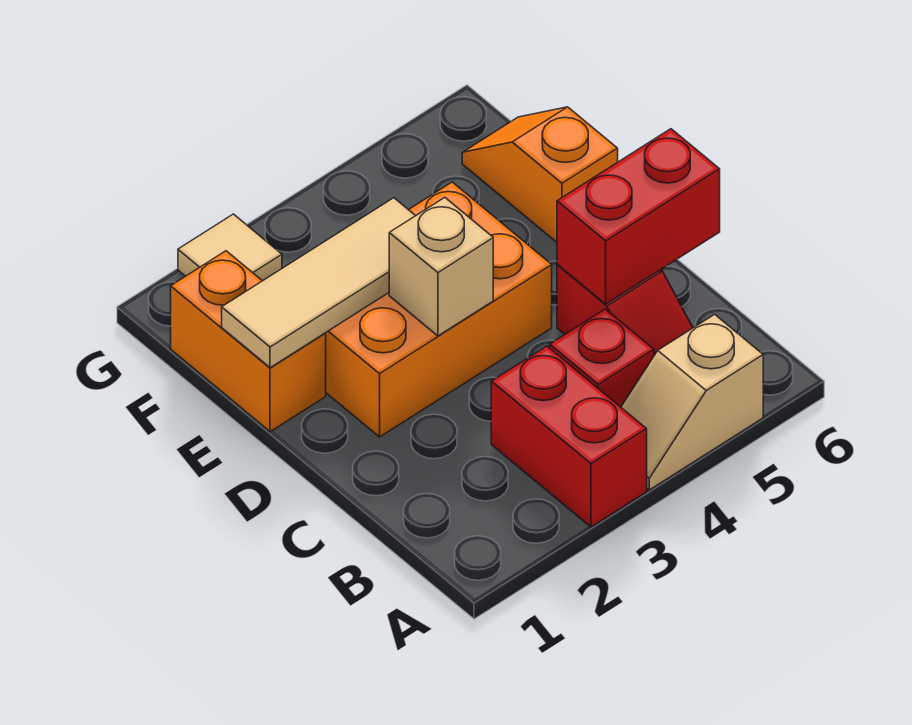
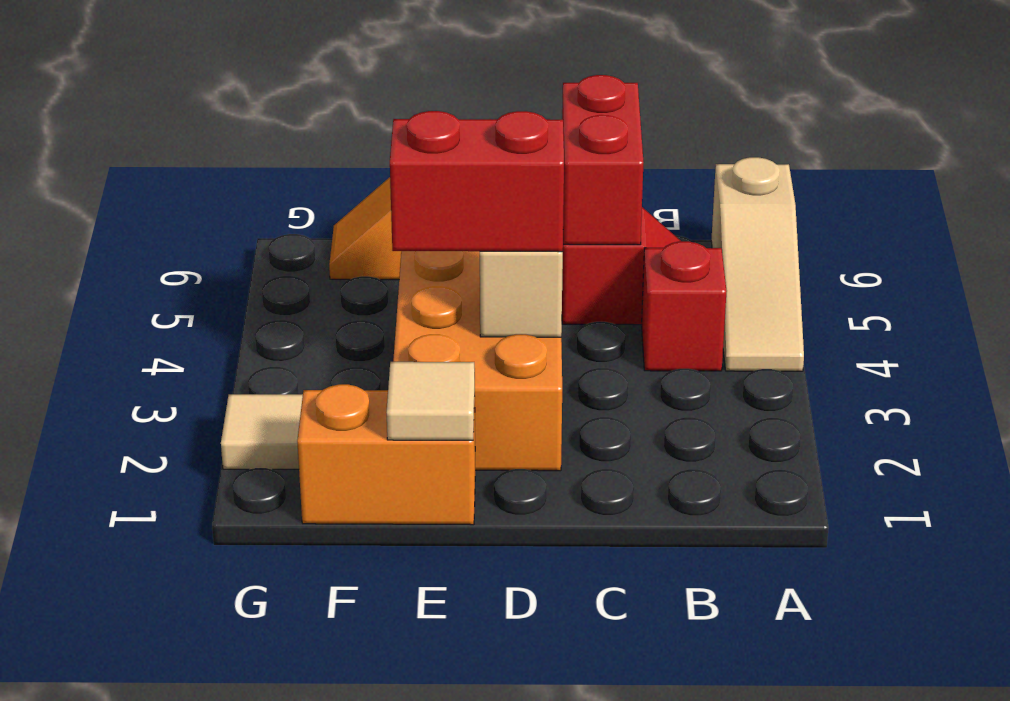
red 1x2 brick [491,346,647,527] -> red 1x2 brick moved to [390,111,564,252]
tan 1x2 slope [621,314,763,490] -> tan 1x3 slope [711,157,804,371]
tan 1x3 tile [222,198,415,368] -> tan 1x1 tile [387,362,475,440]

